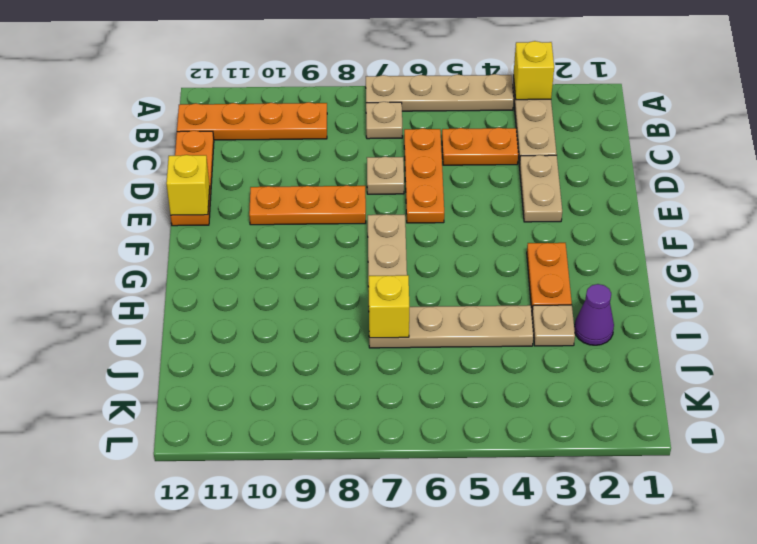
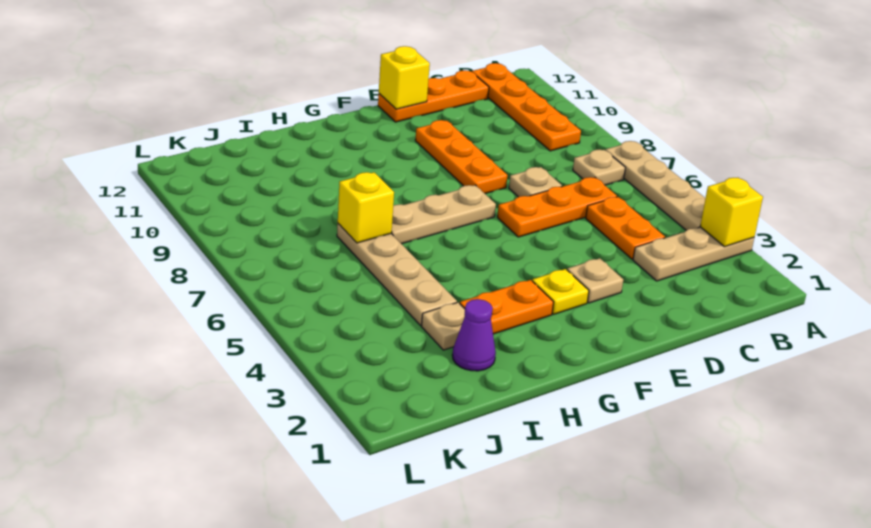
tan 1x2 plate [519,155,562,222] -> tan 1x1 plate [567,258,623,303]
none -> yellow 1x1 plate [532,269,589,314]

